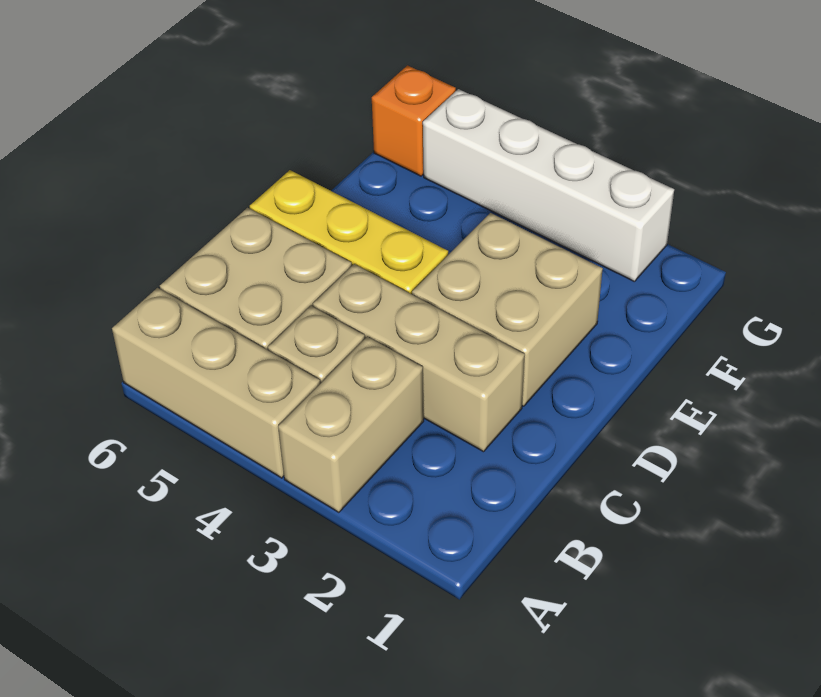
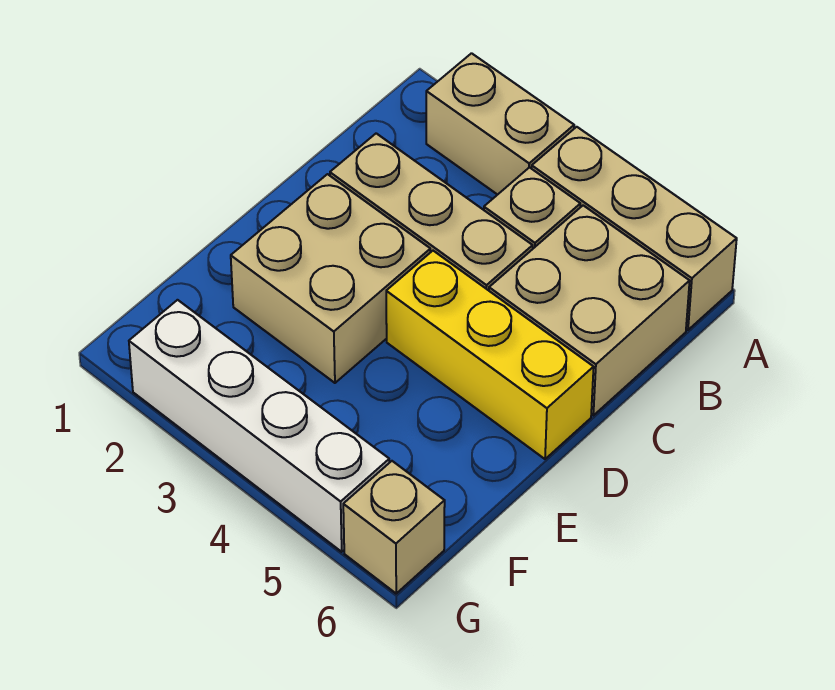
tan 1x2 brick [278,337,424,512] -> tan 1x2 brick turned to [426,53,574,195]
orange 1x1 brick [372,65,456,176] -> tan 1x1 brick [343,461,445,593]

